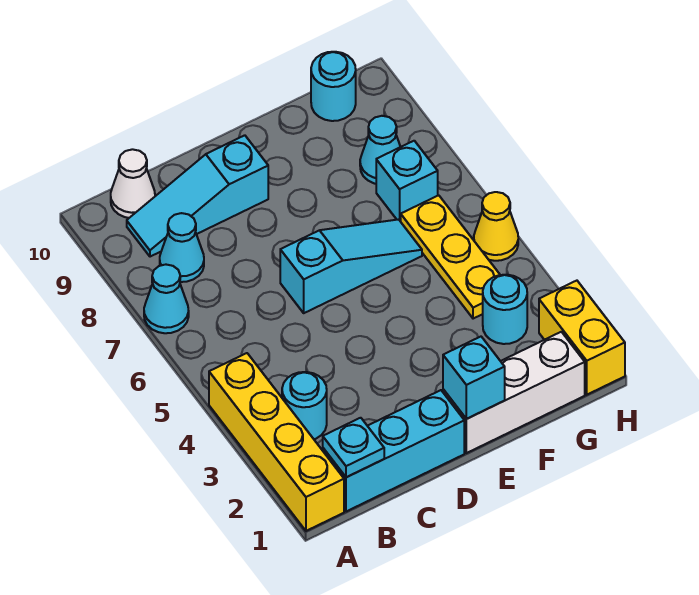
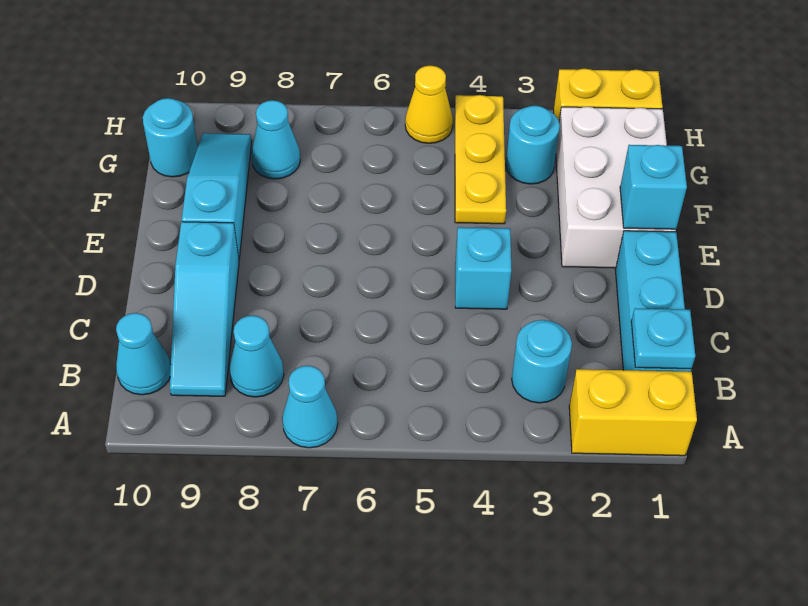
yellow 1x4 brick [209,353,344,531] -> yellow 1x2 brick [569,369,697,456]
white 1x1 cone [111,149,155,218] -> cyan 1x1 cone [116,313,171,395]
cyan 1x3 slope [280,220,422,313] -> cyan 1x3 slope moved to [182,133,252,259]
white 1x3 brick [443,332,585,453] -> white 2x3 brick [556,107,676,268]
yellow 1x3 plate [401,195,500,319] -> yellow 1x3 plate turned to [455,95,506,224]
cyan 1x1 brick [376,141,438,222] -> cyan 1x1 brick moved to [455,227,511,309]

